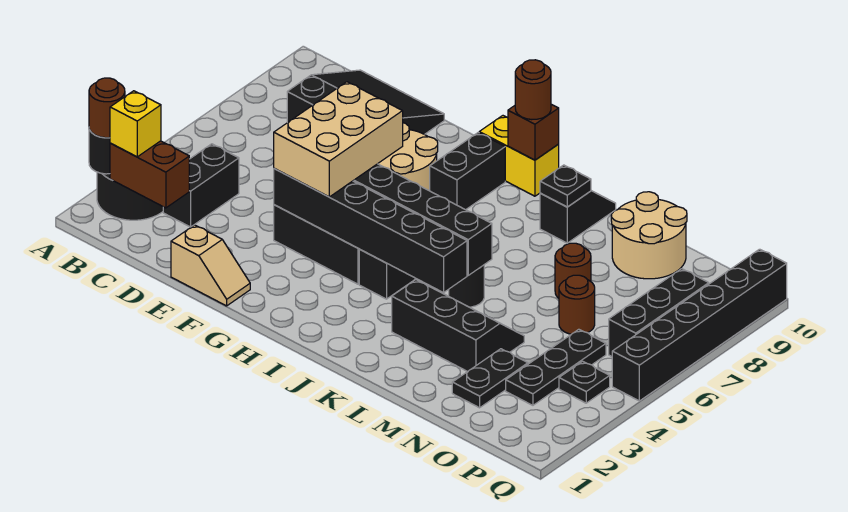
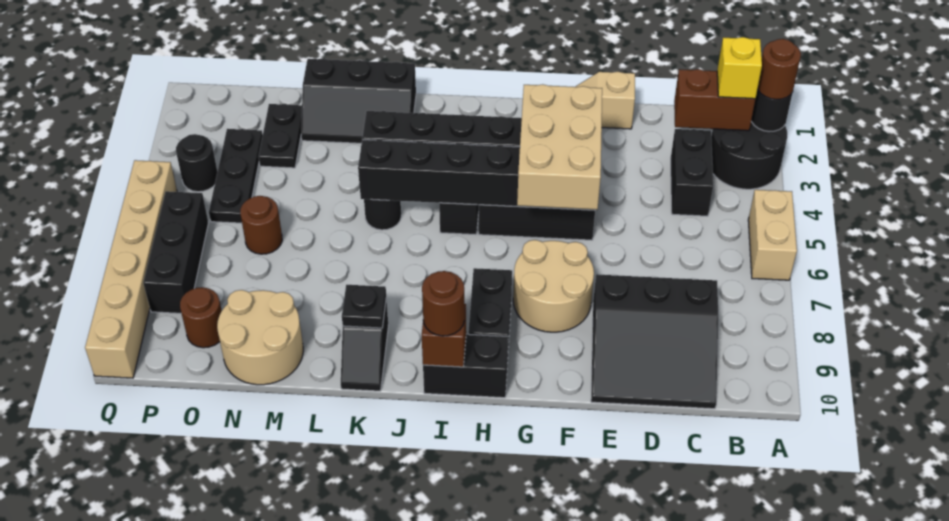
none -> tan 1x2 brick [748,190,797,280]
yellow 1x2 brick [479,116,559,196] -> black 1x2 brick [423,334,508,398]
black 2x3 slope [392,280,524,372] -> black 2x3 slope moved to [301,58,416,143]
brown 1x1 round brick [555,243,591,298] -> brown 1x1 round brick moved to [180,287,222,348]
black 1x1 plate [559,361,610,403] -> black 1x1 round brick [176,134,217,192]
black 1x6 brick [612,249,787,401] -> tan 1x6 brick [85,160,177,378]

